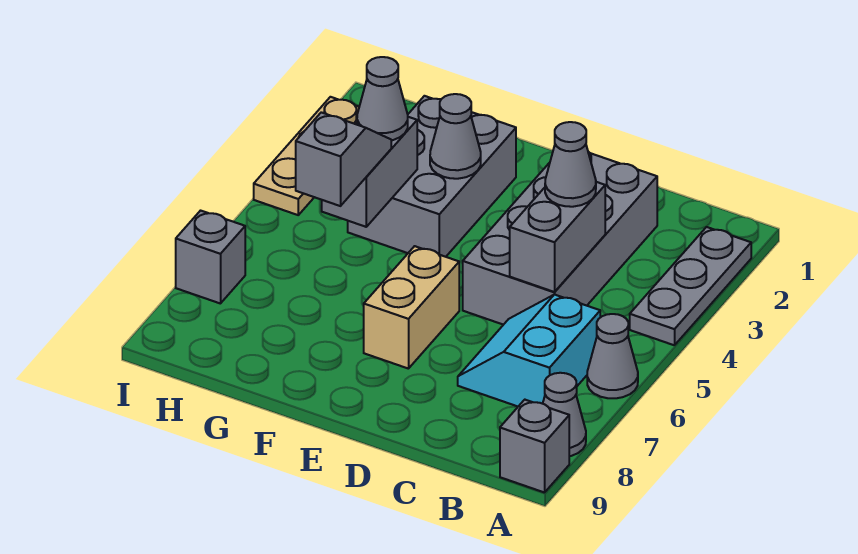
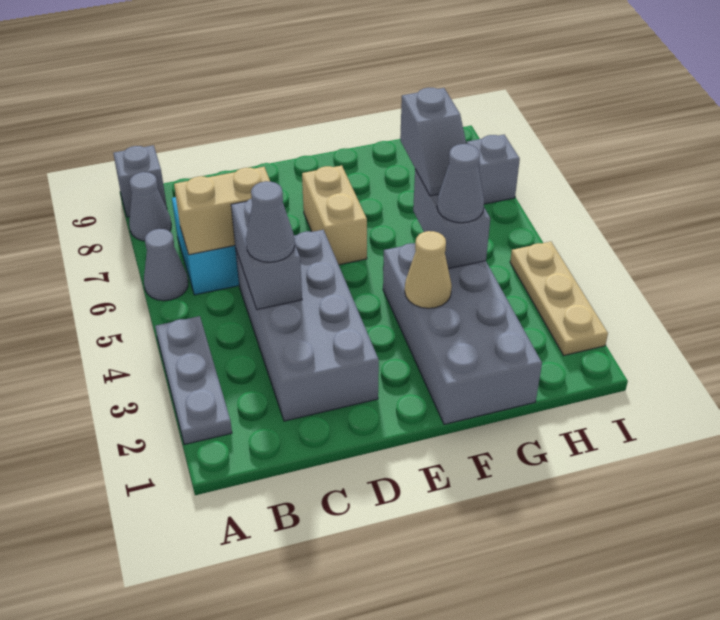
none -> tan 1x2 brick [174,167,270,255]
grey 2x3 brick [348,96,516,257] -> grey 2x4 brick [383,243,542,424]
grey 1x1 cone [430,94,481,179] -> tan 1x1 cone [405,231,452,308]

